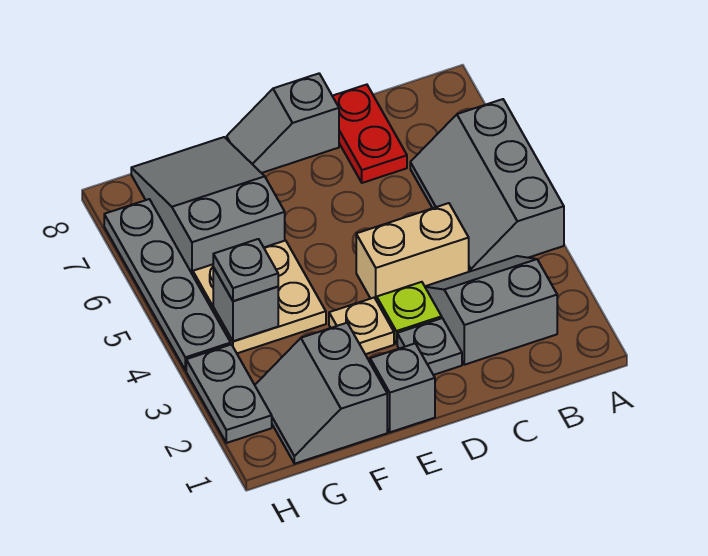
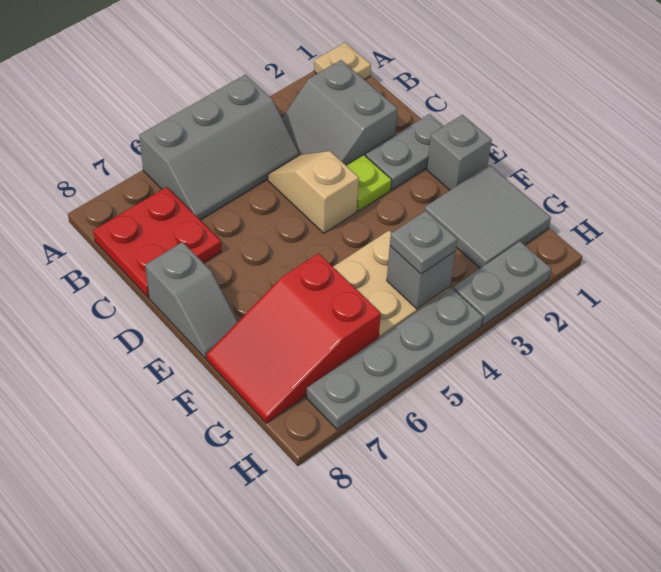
tan 1x2 brick [356,203,469,301] -> tan 1x2 slope [268,151,359,233]
red 1x2 plate [333,85,407,183] -> red 2x2 plate [93,187,221,297]
grey 1x1 plate [397,318,462,375] -> grey 1x2 plate [365,114,443,190]
tan 1x1 plate [329,298,394,354] -> tan 1x1 plate moved to [314,42,371,79]
grey 2x2 slope [255,323,387,464] -> grey 2x2 tile [425,165,551,268]
grey 2x3 slope [131,137,285,275] -> red 2x3 slope [206,253,381,423]

